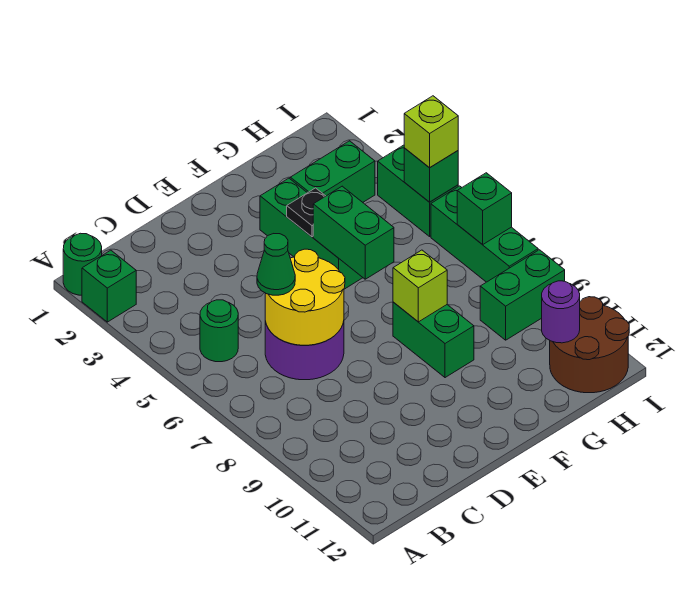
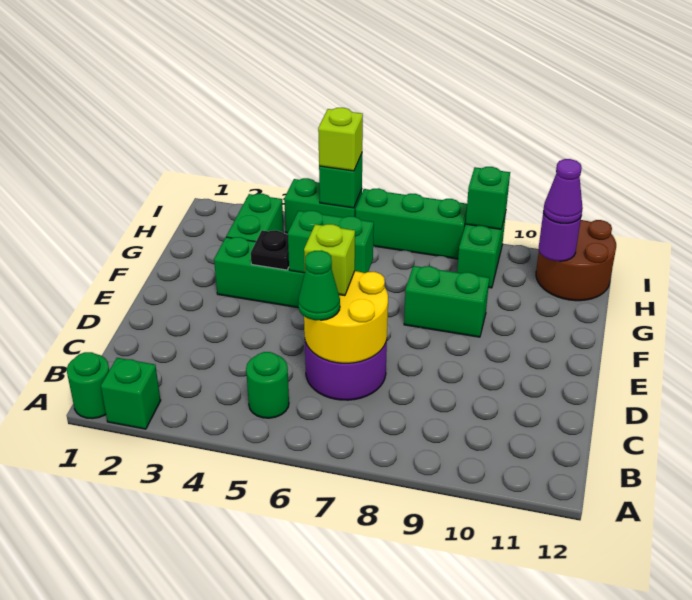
lime 1x1 brick [393,250,447,322] -> lime 1x1 brick moved to [304,224,355,296]
none -> purple 1x1 cone [544,159,583,224]
green 1x1 brick [457,173,512,245] -> green 1x1 brick moved to [466,167,510,229]

